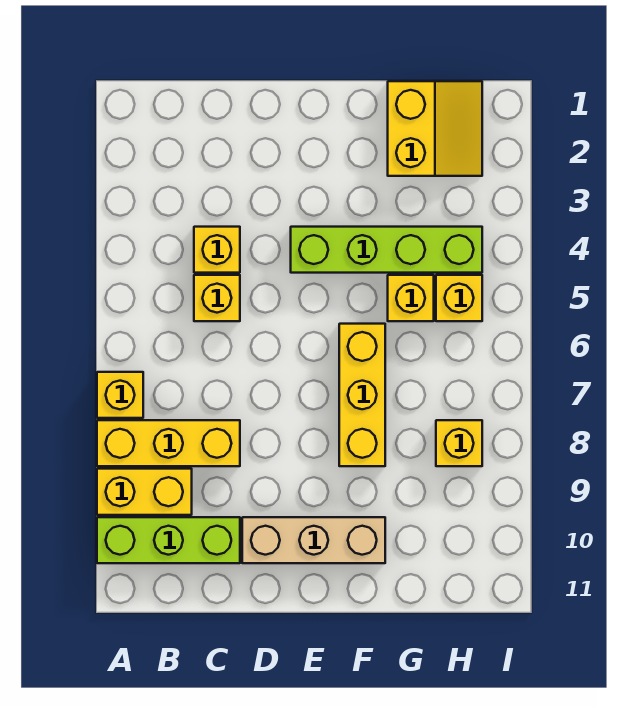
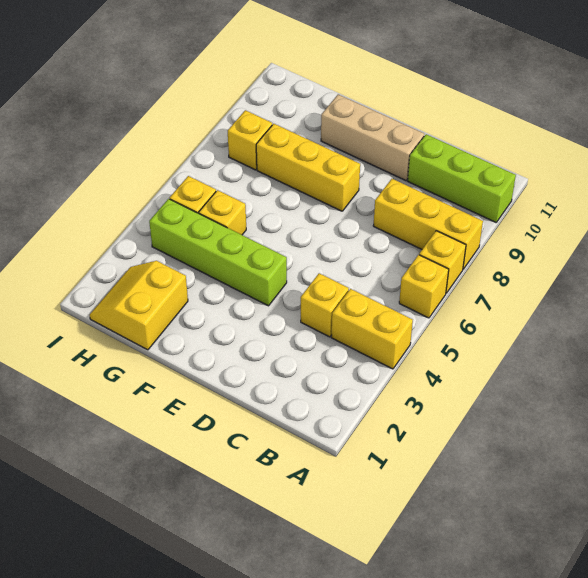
yellow 1x2 brick [97,469,192,515] -> yellow 1x2 brick moved to [331,289,413,369]
yellow 1x1 brick [194,275,240,321] -> yellow 1x1 brick moved to [399,255,449,318]
yellow 1x3 brick [339,324,385,466] -> yellow 1x3 brick turned to [256,124,360,211]

